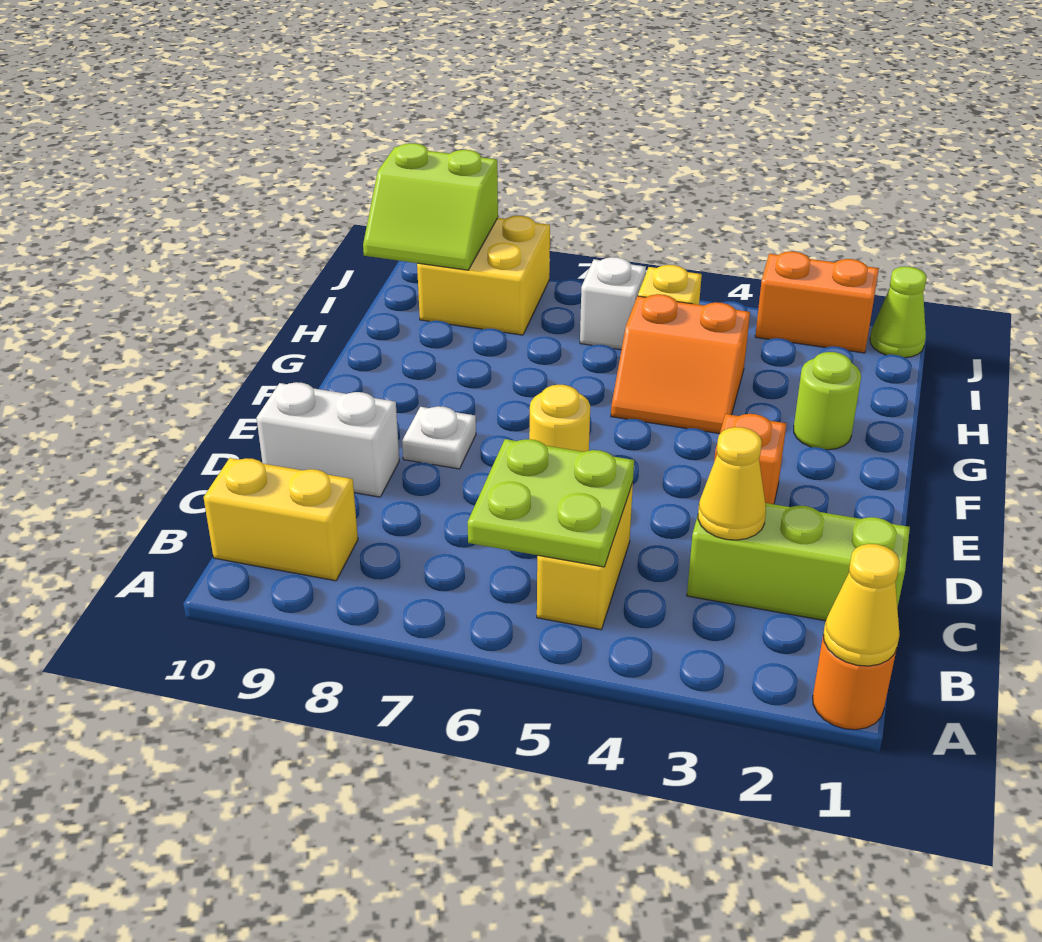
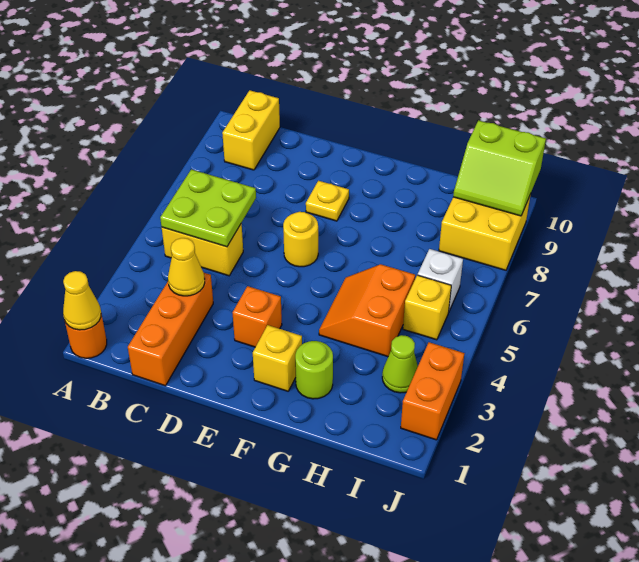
lime 1x3 brick [687,503,910,621] -> orange 1x3 brick [128,273,213,386]
white 1x2 brick [257,382,399,497] -> none
white 1x1 plate [402,406,476,469] -> yellow 1x1 plate [306,181,349,221]
none -> yellow 1x1 brick [253,325,302,391]
lime 2x2 slope [363,143,498,270] -> lime 2x2 slope turned to [453,120,546,216]
lime 1x1 cone [870,266,927,358] -> lime 1x1 cone moved to [382,335,418,393]

